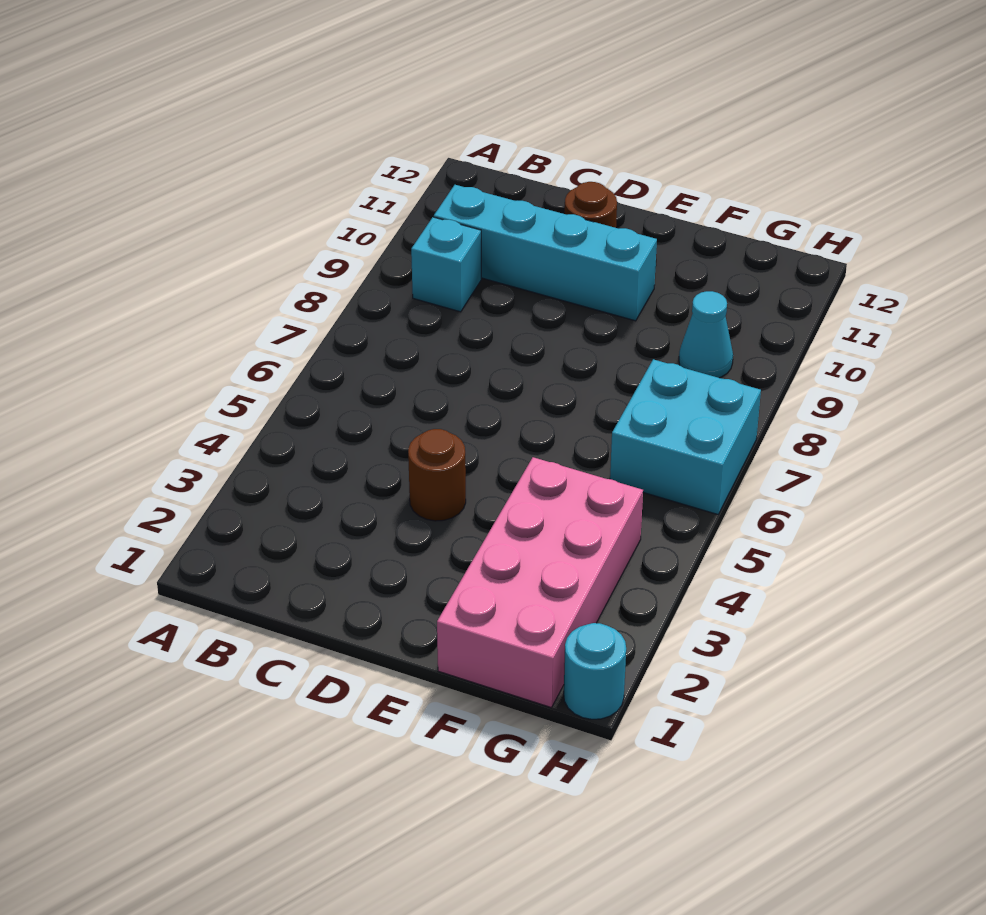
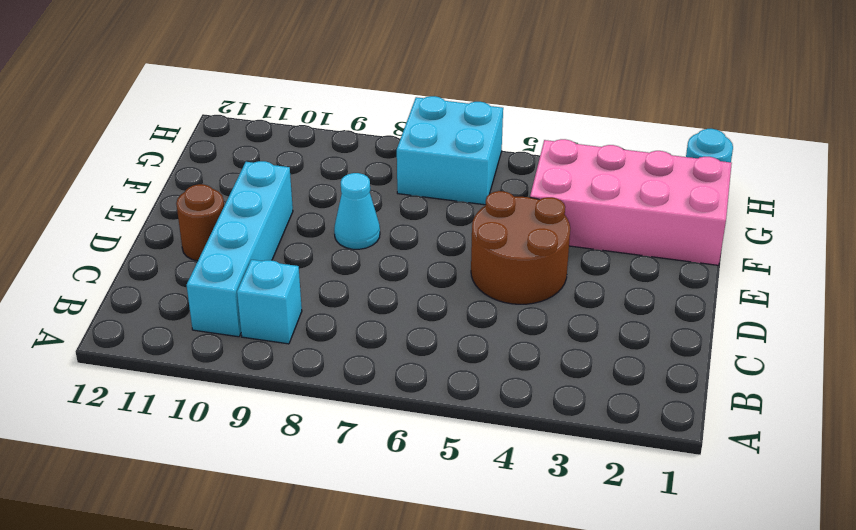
brown 1x1 round brick [408,429,466,521] -> brown 2x2 round brick [471,191,570,304]
cyan 1x1 cone [679,291,733,378] -> cyan 1x1 cone moved to [334,173,380,249]

